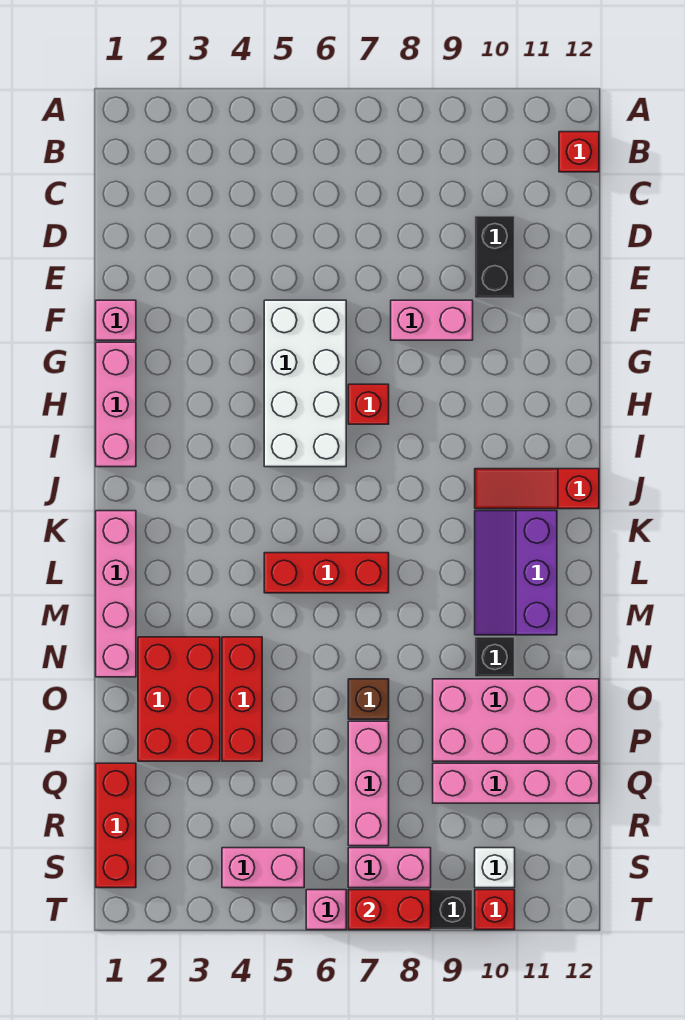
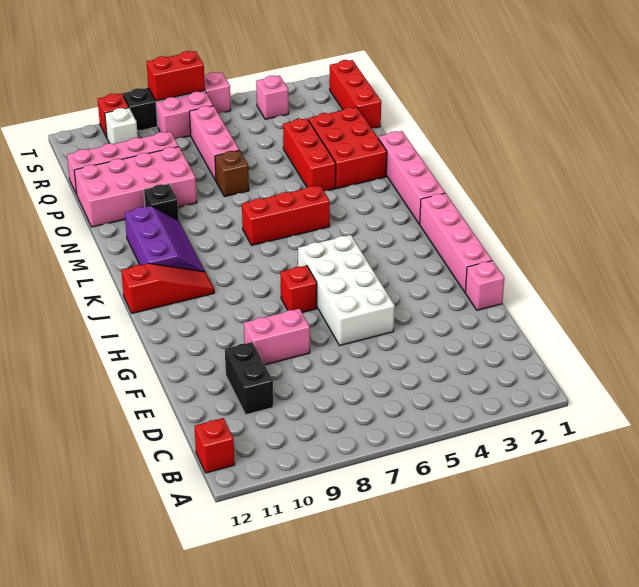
pink 1x3 brick [96,342,136,467] -> pink 1x4 brick [420,193,492,292]
pink 1x2 brick [222,848,304,888] -> pink 1x1 brick [256,76,289,119]

